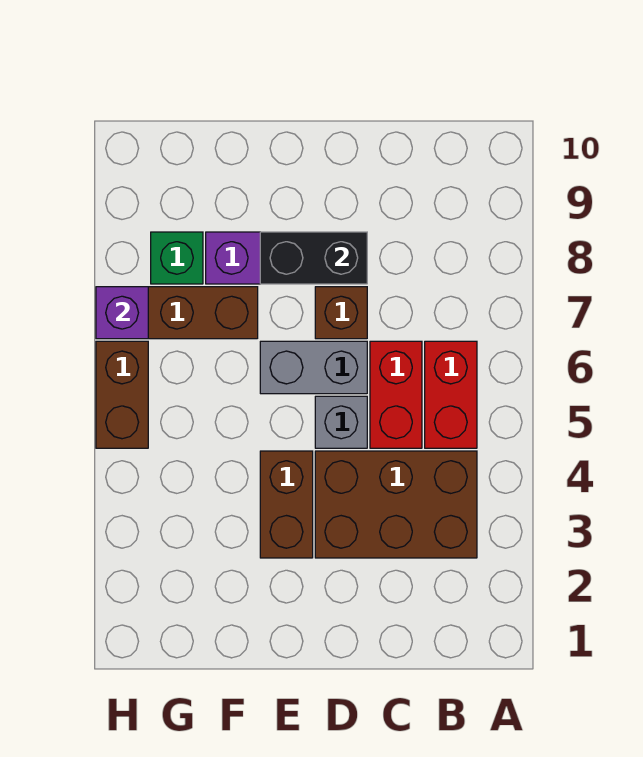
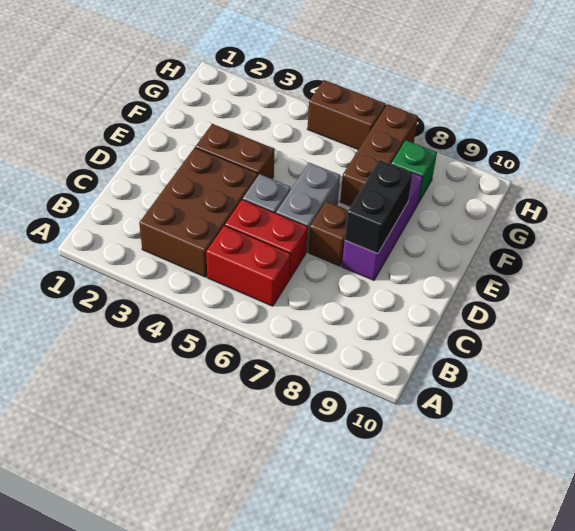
purple 1x1 brick [96,287,148,339] -> none

